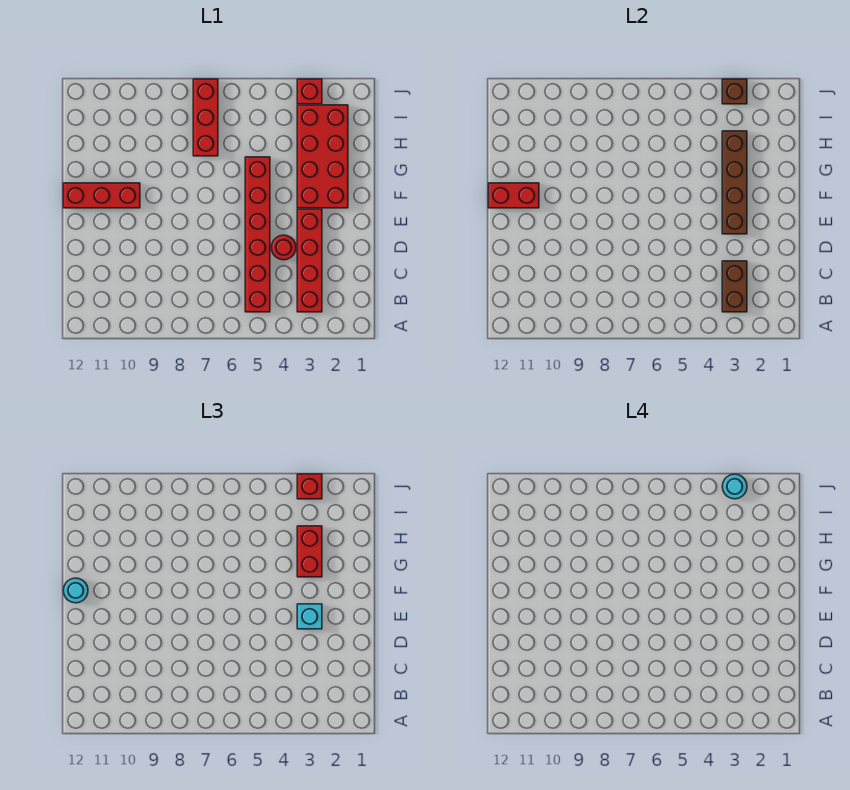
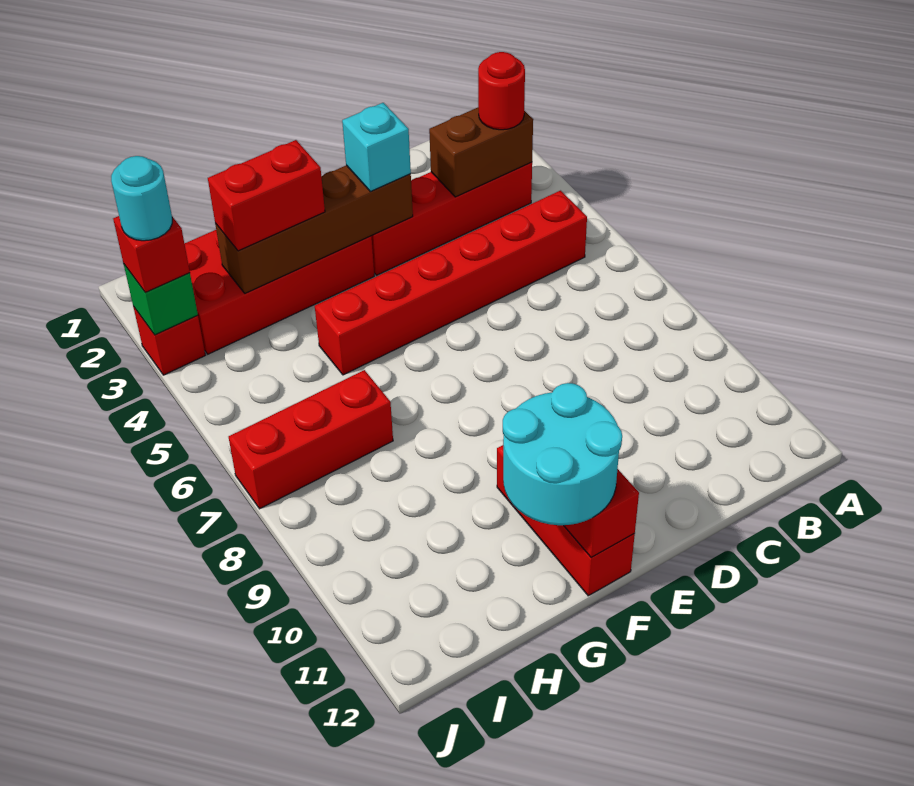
red 1x1 round brick [271,235,296,260] -> red 1x1 round brick moved to [478,52,525,130]
cyan 1x1 round brick [63,578,88,603] -> cyan 2x2 round brick [503,383,622,526]
brown 1x1 brick [722,79,747,104] -> green 1x1 brick [124,265,198,335]

